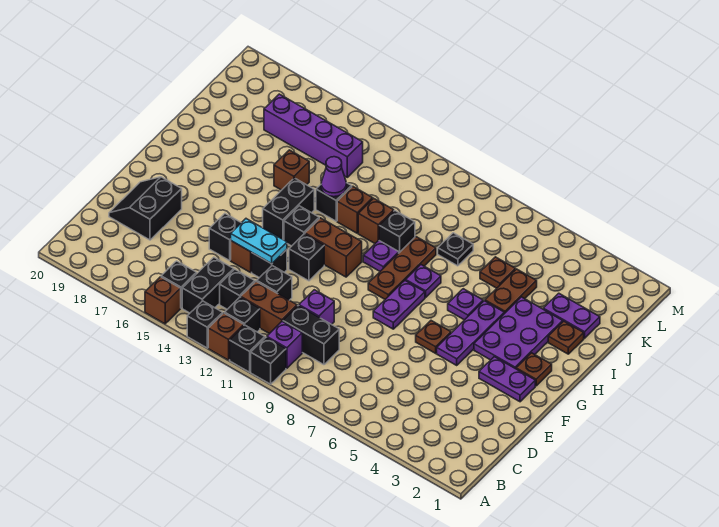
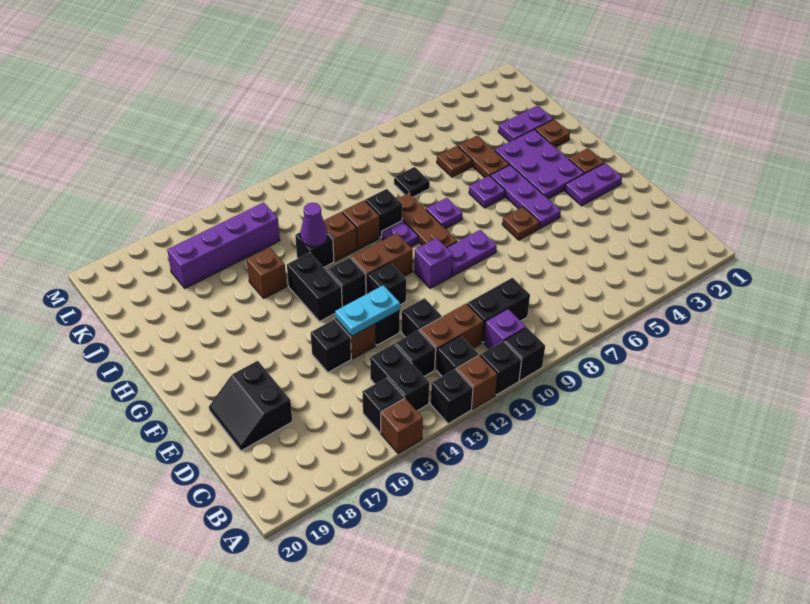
purple 1x1 brick [299,290,334,324] -> purple 1x1 brick moved to [414,238,453,288]
purple 1x2 plate [373,280,425,329] -> purple 1x2 plate turned to [447,230,497,276]

